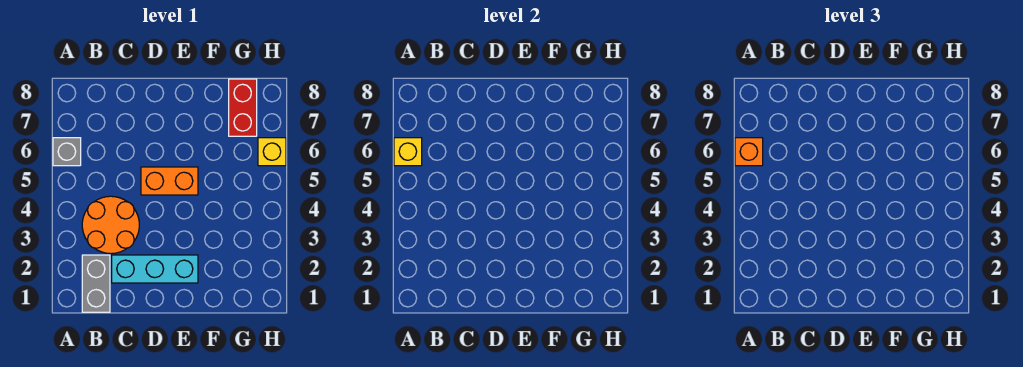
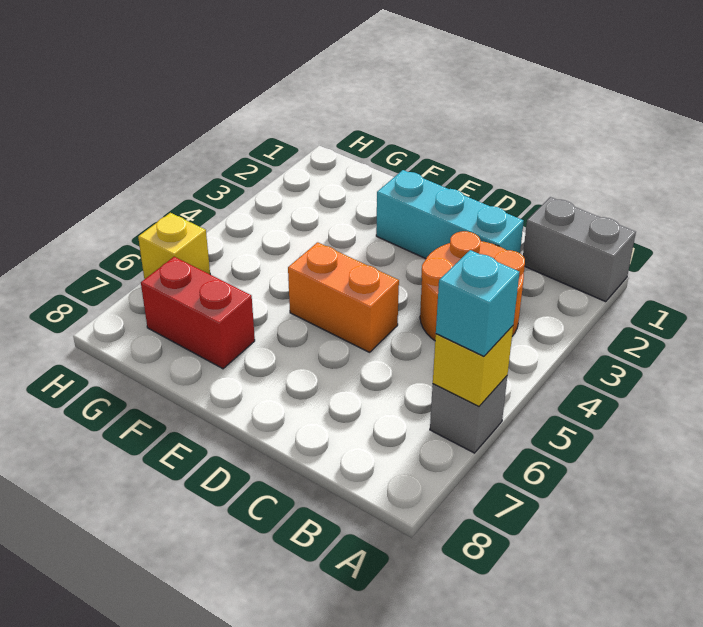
orange 1x1 brick [735,138,763,166] -> cyan 1x1 brick [436,250,520,356]
grey 1x2 brick [82,255,110,312] -> grey 1x2 brick turned to [523,197,636,302]
red 1x2 brick [229,79,257,136] -> red 1x2 brick turned to [141,257,255,369]

